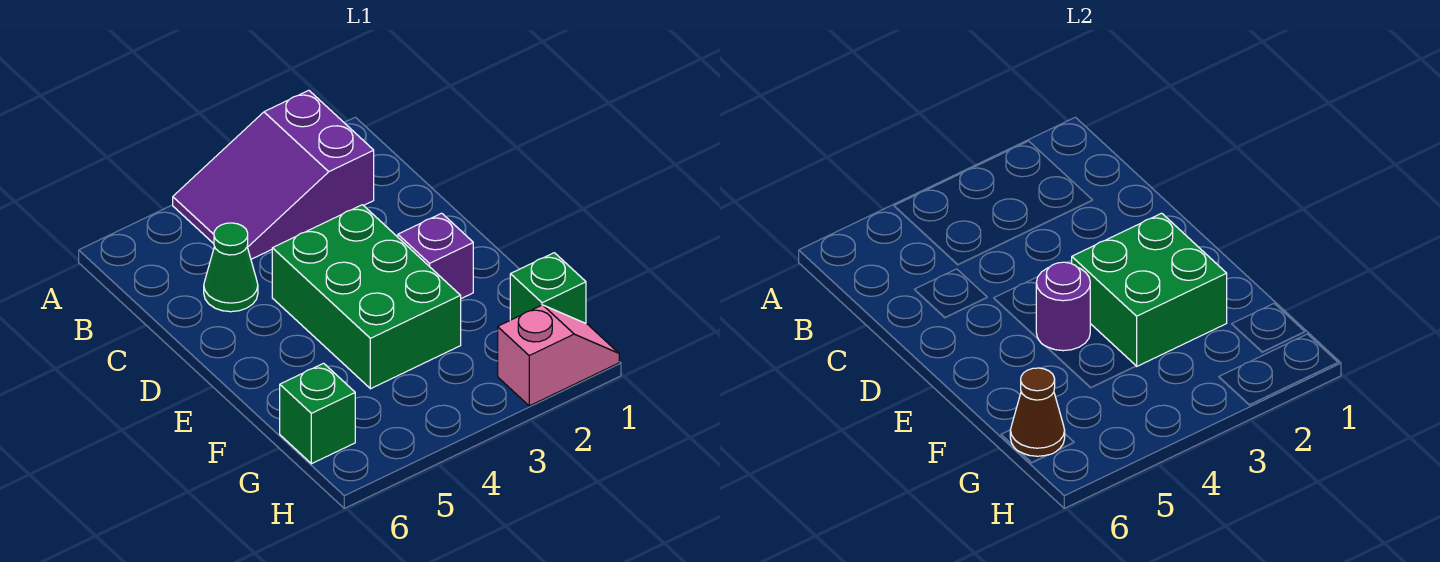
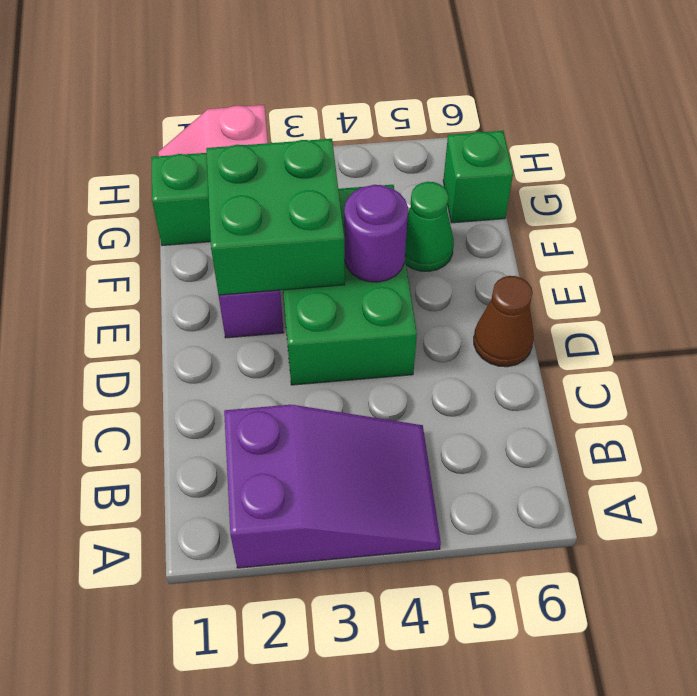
green 1x1 cone [204,223,258,312] -> green 1x1 cone moved to [405,182,454,271]
brown 1x1 cone [1010,368,1065,456] -> brown 1x1 cone moved to [474,276,534,367]

